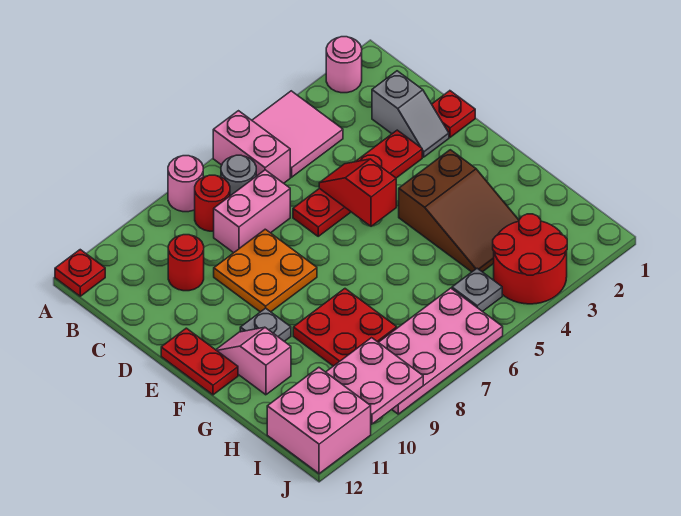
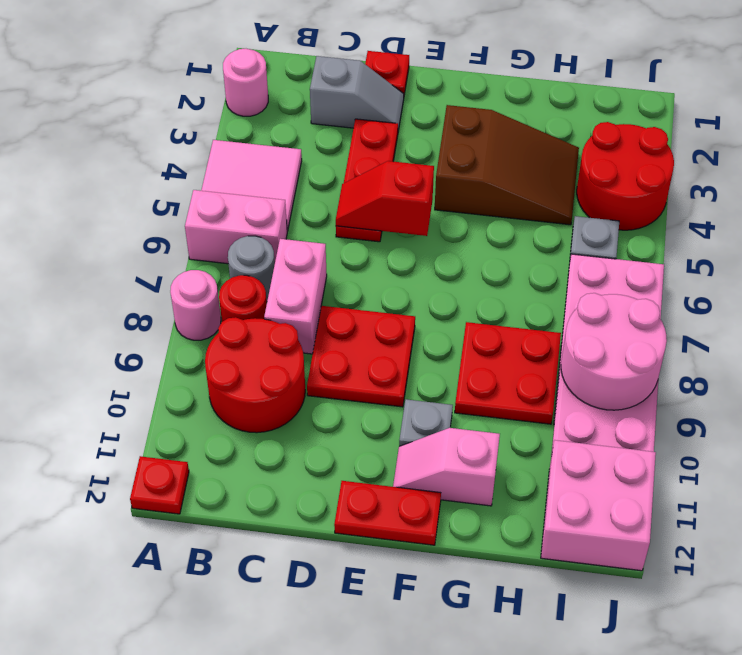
red 1x1 round brick [168,235,204,291] -> red 2x2 round brick [205,317,305,433]
red 1x4 plate [293,130,422,236] -> red 1x3 plate [336,119,398,242]
orange 2x2 plate [214,229,317,312] -> red 2x2 plate [307,306,415,407]
none -> pink 2x2 round brick [561,293,667,410]

